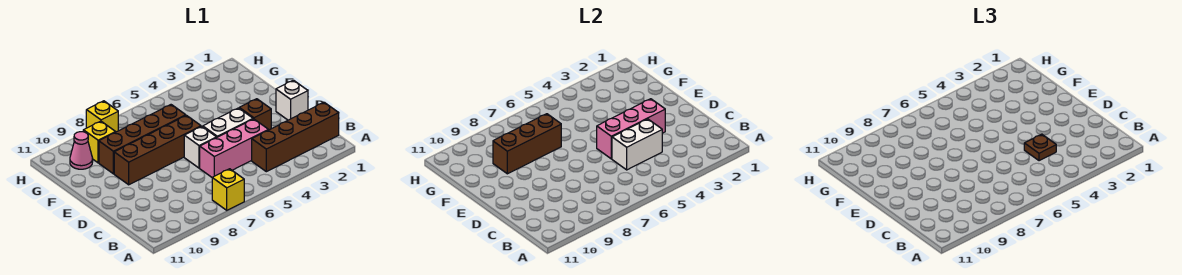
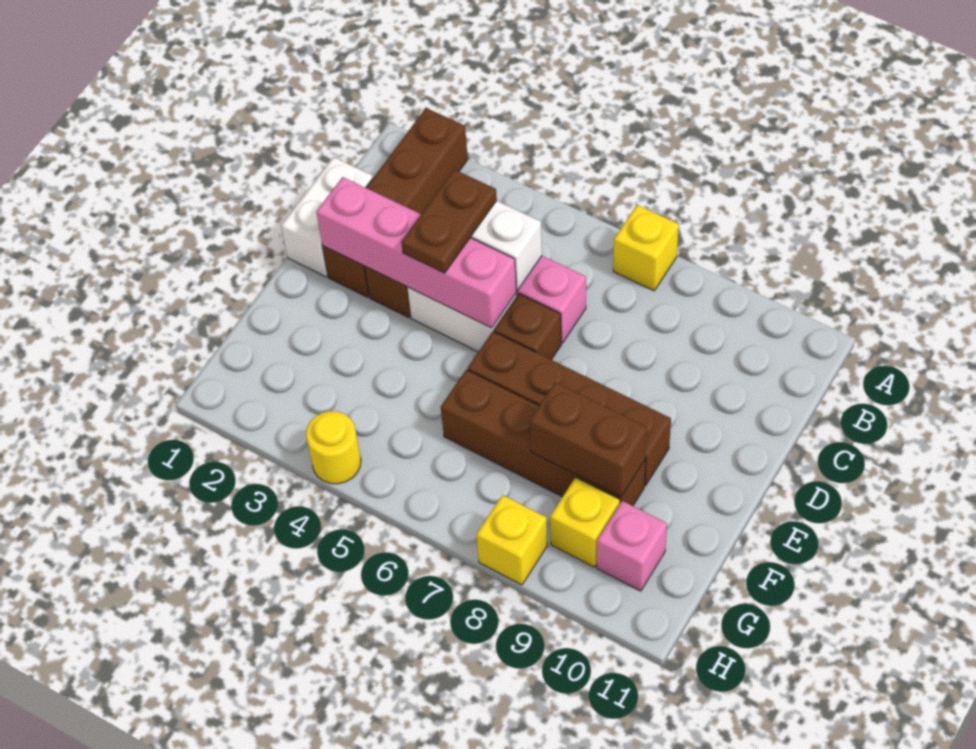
brown 1x4 brick [252,102,339,172] -> brown 1x4 brick turned to [323,108,468,297]
brown 1x1 plate [1024,134,1056,161] -> brown 1x2 plate [401,169,497,273]
white 1x1 brick [276,80,308,120] -> white 1x2 brick [281,157,373,277]
pink 1x3 brick [597,99,665,159] -> pink 1x4 brick [316,177,517,328]
white 1x1 brick [184,127,216,168] -> brown 1x1 brick [494,294,561,360]
brown 1x3 brick [493,114,561,174] -> brown 1x2 brick [529,382,647,497]
pink 1x1 cone [70,132,93,169] -> pink 1x1 brick [597,501,667,591]
none -> yellow 1x1 round brick [306,411,361,484]

